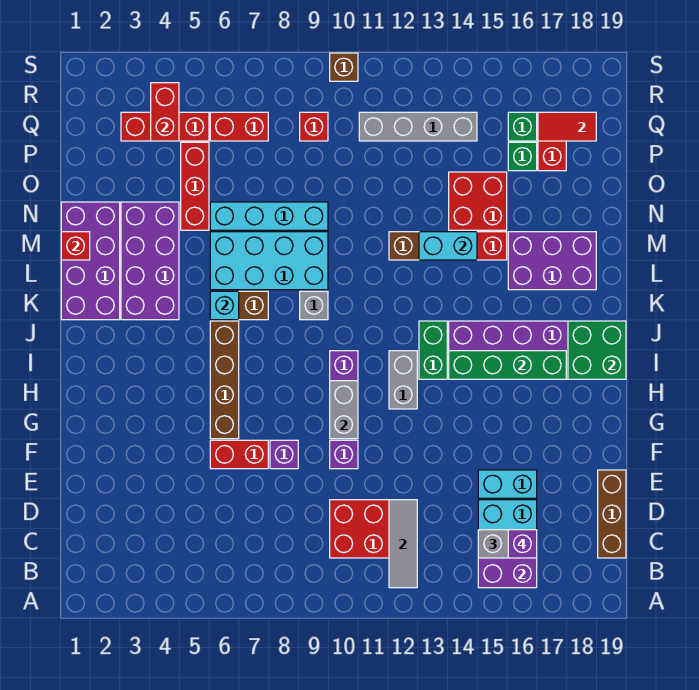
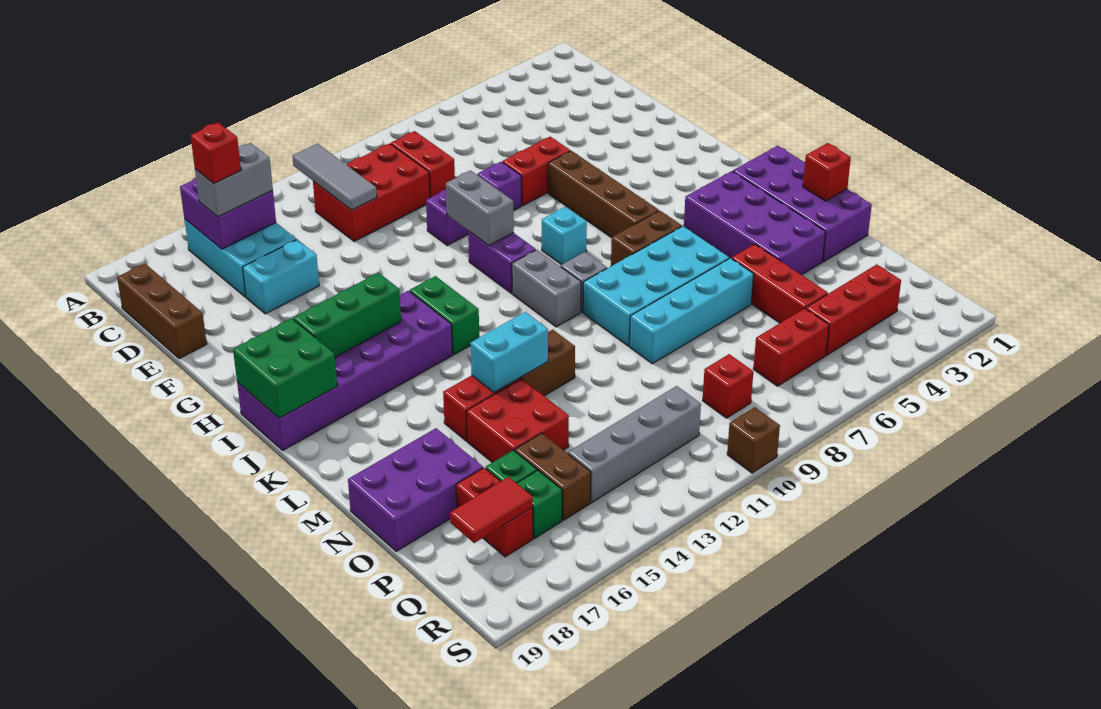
purple 1x1 brick [508,530,537,558] -> red 1x1 brick [190,122,241,184]
grey 1x2 brick [389,351,417,409] -> grey 1x2 brick moved to [512,250,581,327]
green 1x4 brick [449,351,566,379] -> green 1x3 brick [293,273,401,357]
cyan 1x1 brick [210,291,239,320] -> cyan 1x1 brick moved to [542,207,587,265]
purple 2x3 brick [508,232,596,290] -> purple 2x3 brick moved to [348,428,483,551]
none -> brown 1x2 brick [515,433,591,520]
red 1x2 brick [151,83,179,141] -> red 1x2 brick moved to [391,131,455,198]

